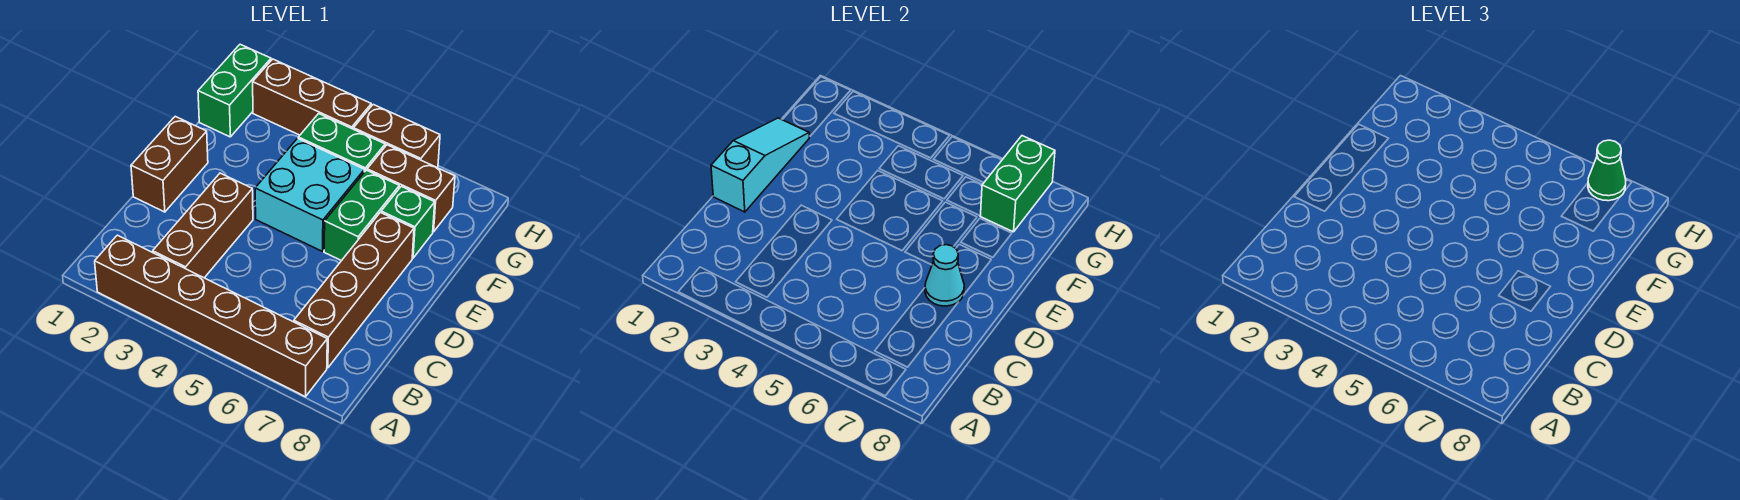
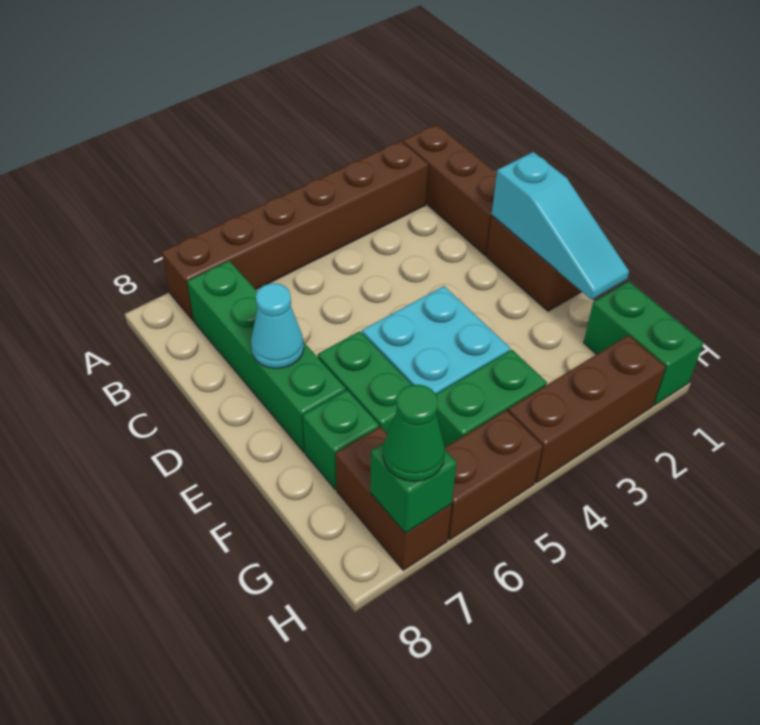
brown 1x3 brick [153,173,253,278] -> brown 1x3 brick moved to [403,125,497,255]
brown 1x4 brick [294,212,414,368] -> green 1x4 brick [187,261,346,452]
brown 1x2 brick [367,145,455,232] -> brown 1x2 brick turned to [336,427,452,570]
green 1x2 brick [981,136,1055,232] -> green 1x1 brick [370,443,457,533]

